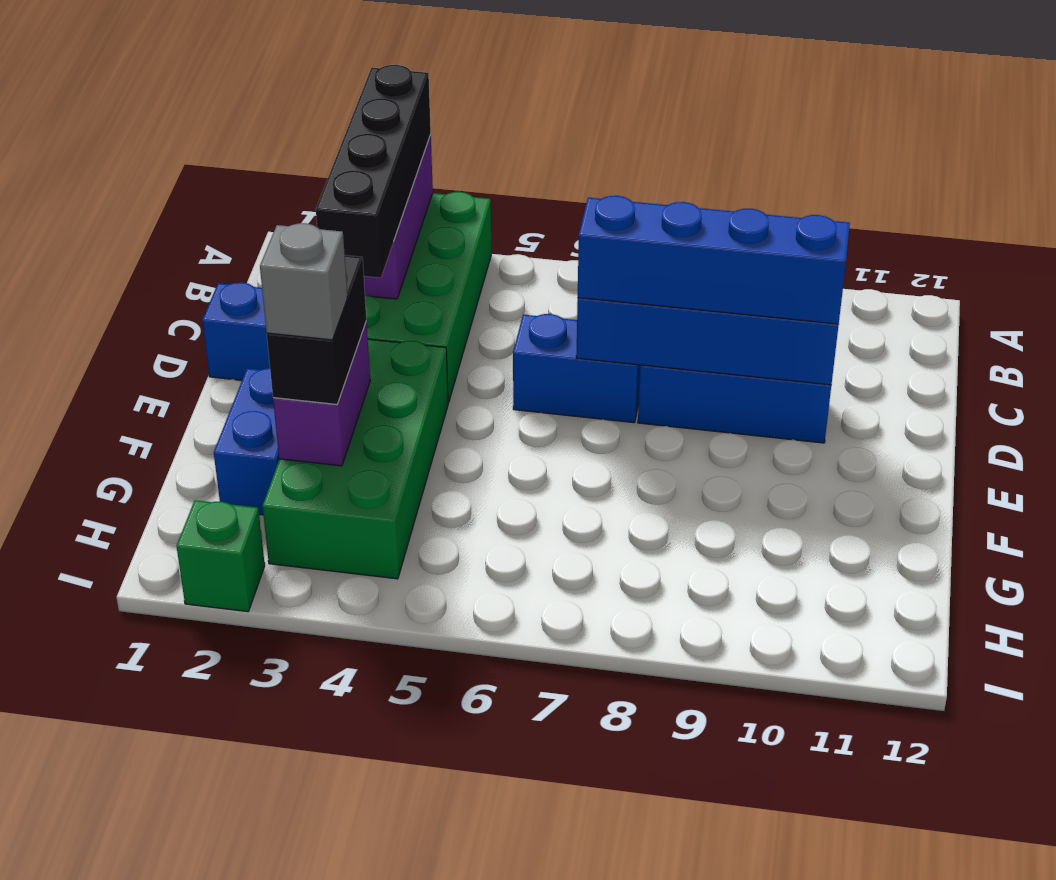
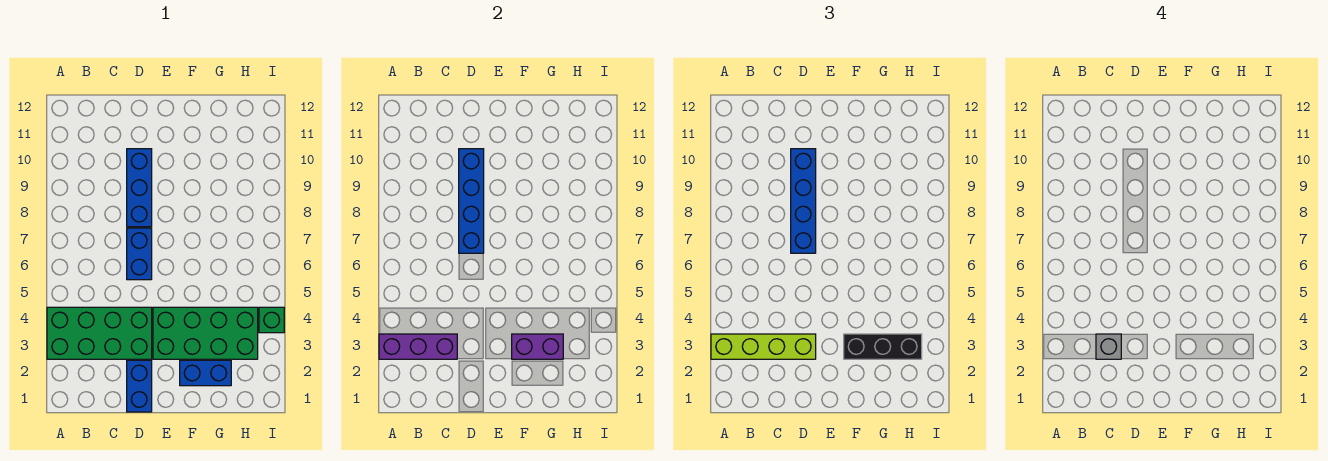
black 1x4 brick [316,65,431,278] -> lime 1x4 brick [711,334,816,359]
black 1x2 brick [267,255,366,404] -> black 1x3 brick [844,334,922,359]
grey 1x1 brick [260,223,348,340] -> grey 1x1 brick moved to [1096,334,1121,359]
green 1x1 brick [177,500,265,612] -> green 1x1 brick moved to [259,307,284,333]

